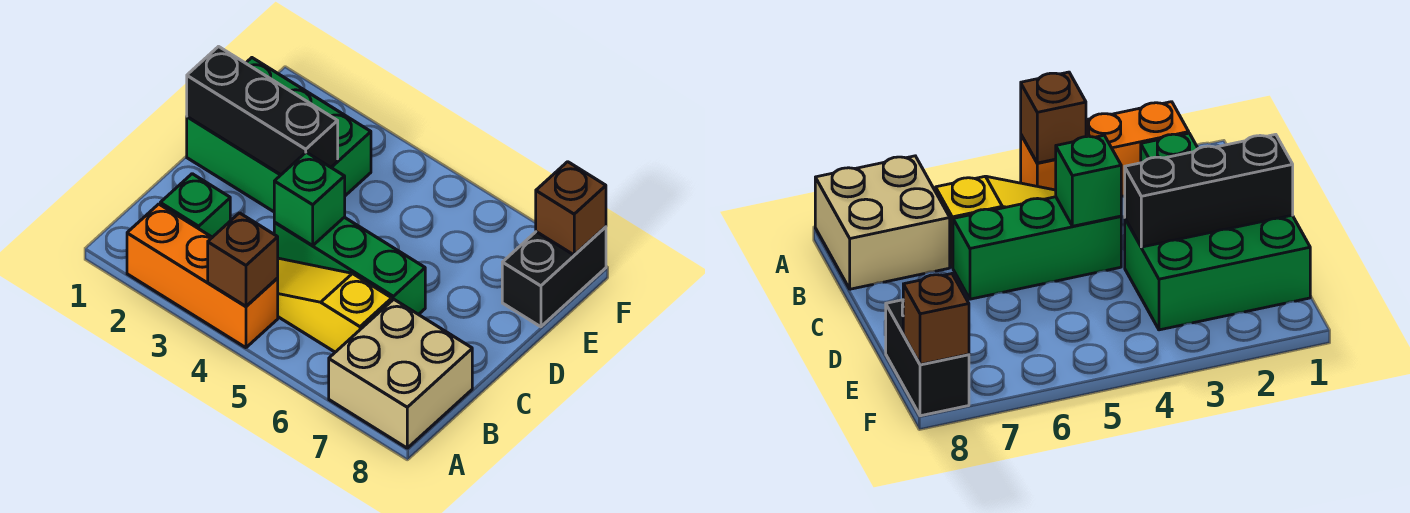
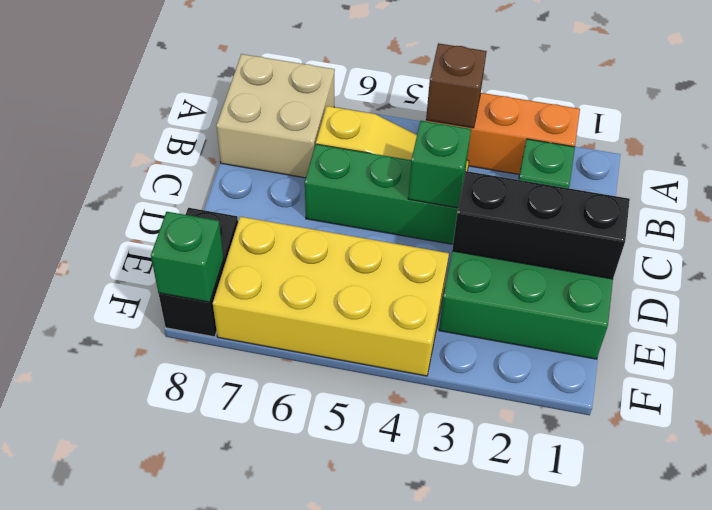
none -> yellow 2x4 brick [213,217,449,376]
brown 1x1 brick [536,162,606,255] -> green 1x1 brick [151,212,224,302]

